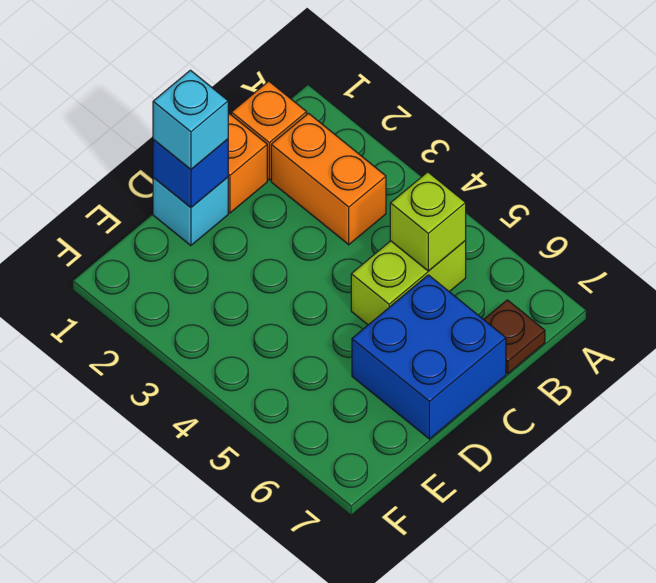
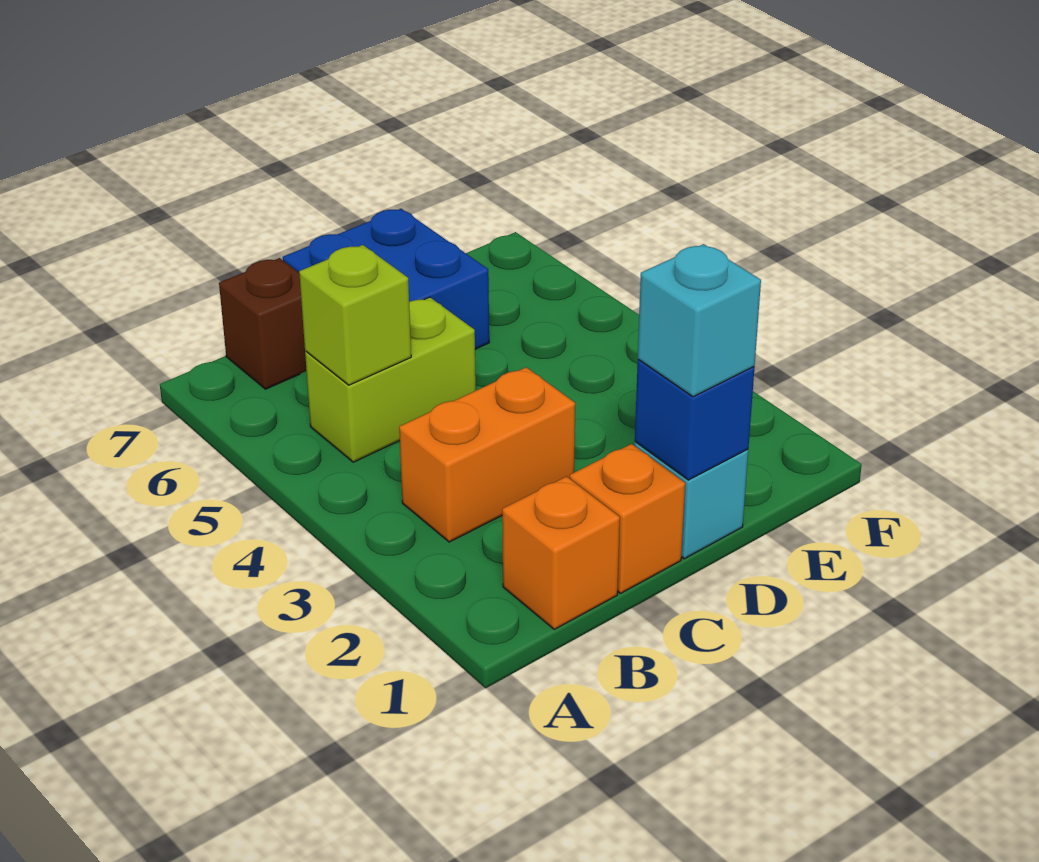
orange 1x2 brick [271,113,386,245] -> orange 1x2 brick turned to [399,367,575,542]
brown 1x1 plate [484,300,545,374] -> brown 1x1 brick [219,258,306,389]

